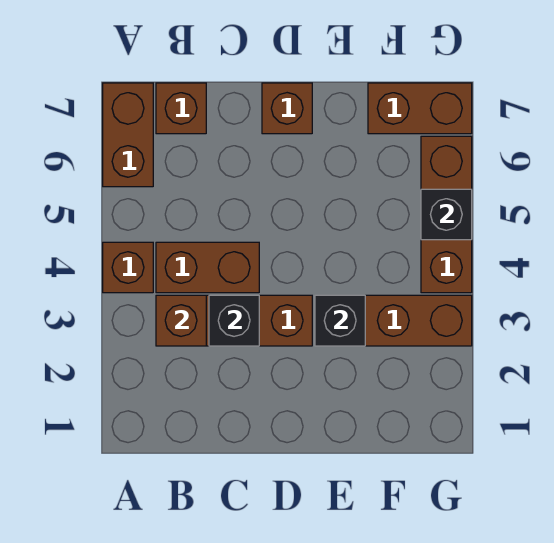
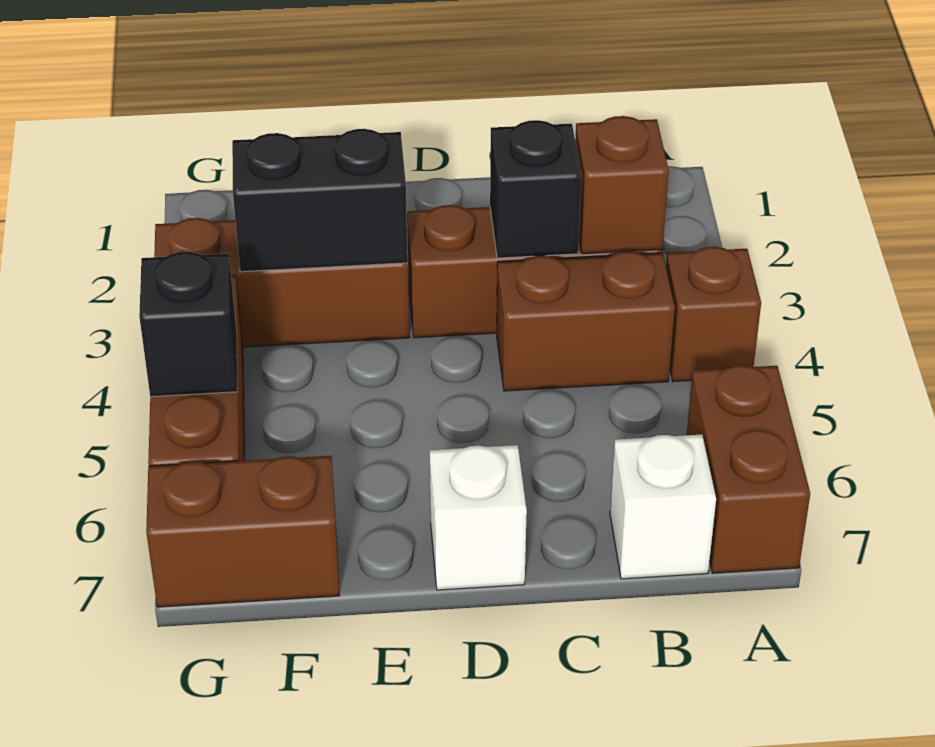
brown 1x1 brick [156,83,206,134] -> white 1x1 brick [610,435,716,579]
brown 1x1 brick [262,83,312,134] -> white 1x1 brick [430,445,527,590]
black 1x1 brick [315,295,365,346] -> black 1x2 brick [232,129,408,272]

